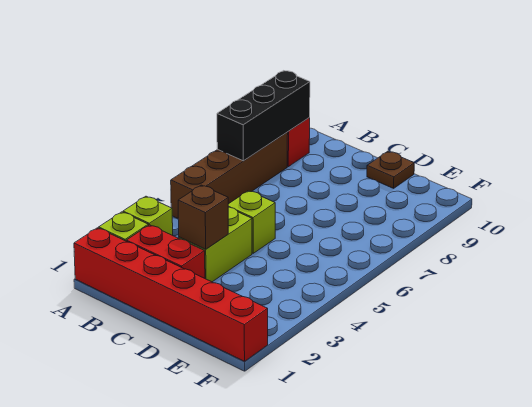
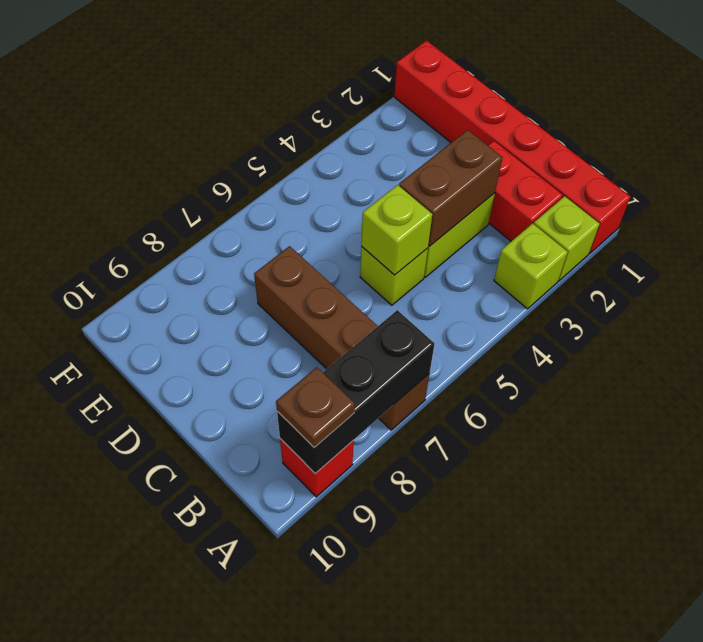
brown 1x4 brick [171,132,288,219] -> brown 1x4 brick turned to [254,246,430,430]
brown 1x1 brick [178,185,228,249] -> brown 1x2 brick [399,130,502,246]
none -> lime 1x1 brick [361,185,432,275]
brown 1x1 plate [367,151,414,188] -> brown 1x1 plate moved to [276,367,355,447]

